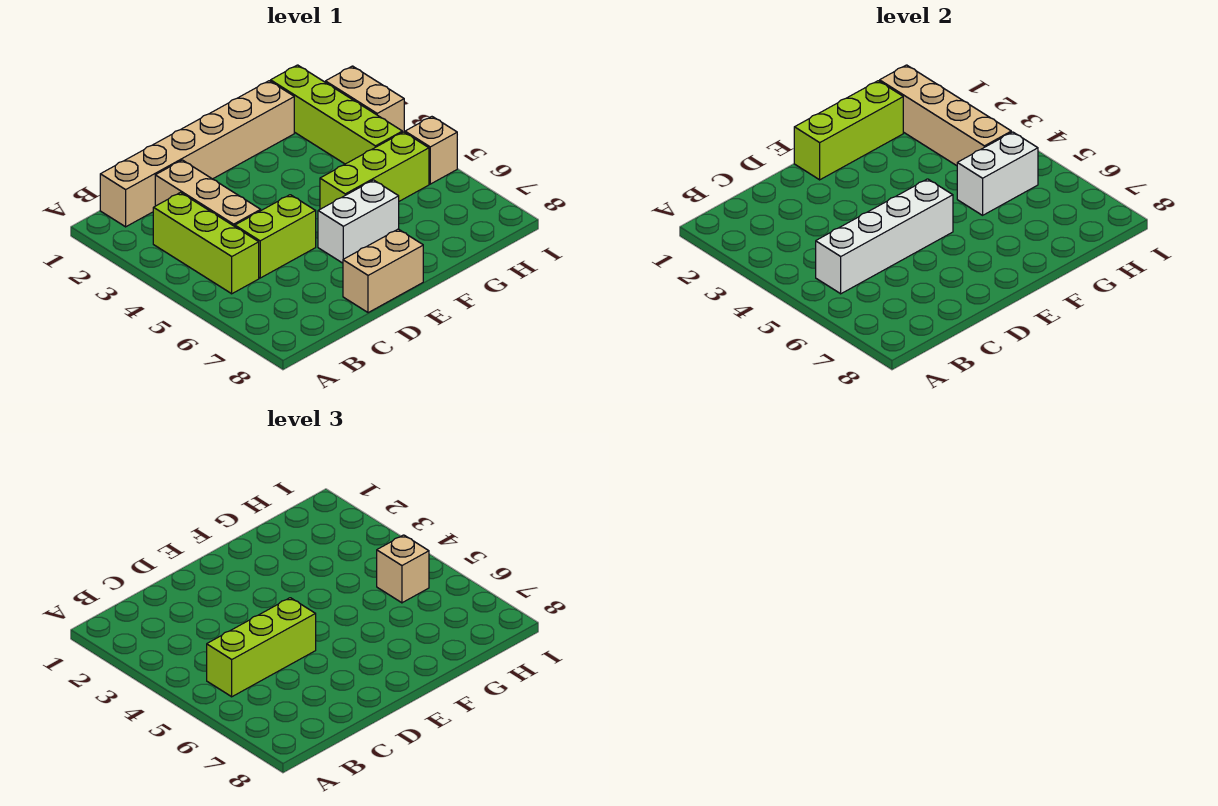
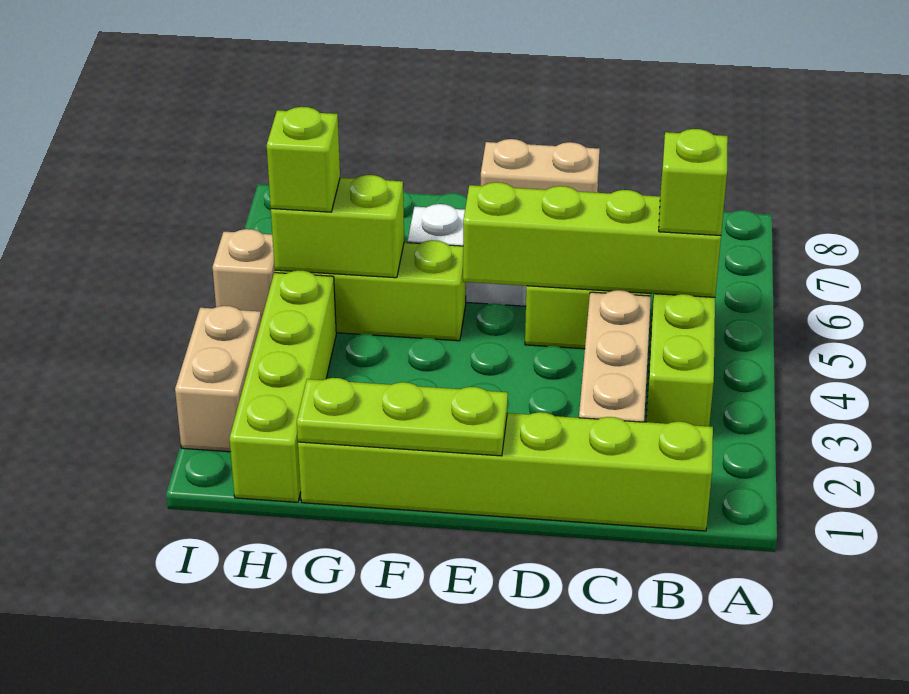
tan 1x6 brick [100,81,294,227] -> lime 1x6 brick [298,412,713,531]
white 1x4 brick [816,179,953,294] -> lime 1x4 brick [463,182,721,297]
lime 1x3 brick [207,598,316,697] -> lime 1x1 brick [659,129,728,235]
lime 1x3 brick [794,81,903,180] -> lime 1x3 plate [297,378,508,456]
white 1x2 brick [957,132,1038,215] -> lime 1x2 brick [271,175,404,278]
tan 1x4 brick [880,65,1011,166] -> none
tan 1x1 brick [377,535,429,603] -> lime 1x1 brick [267,107,340,212]

